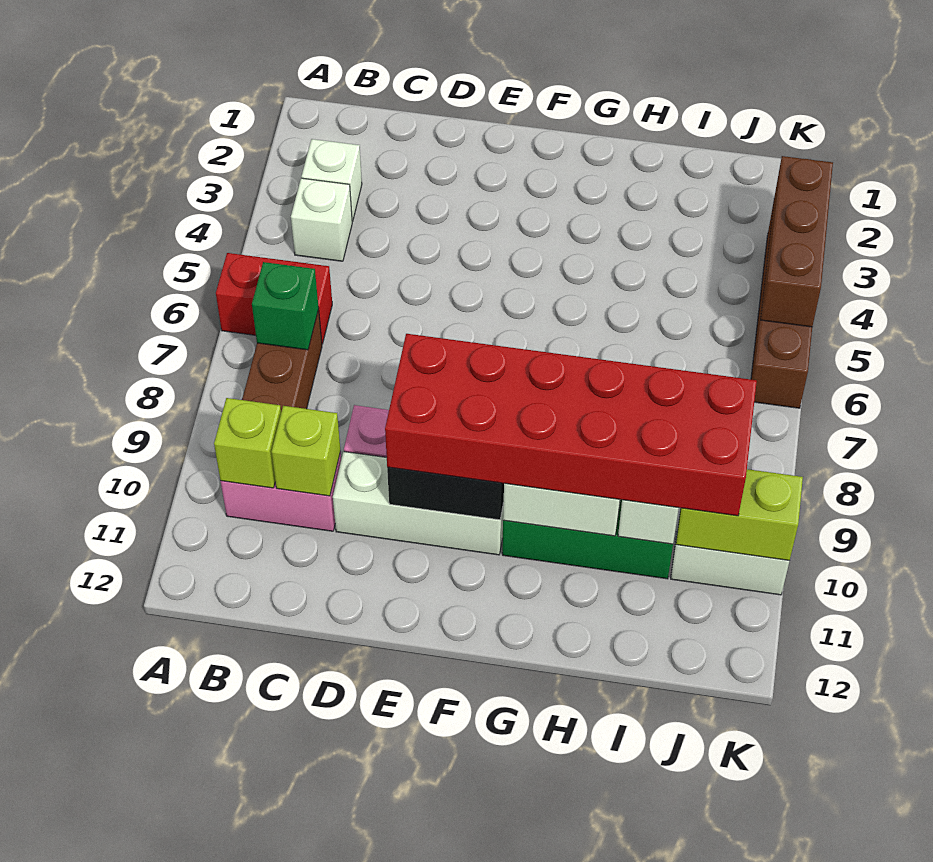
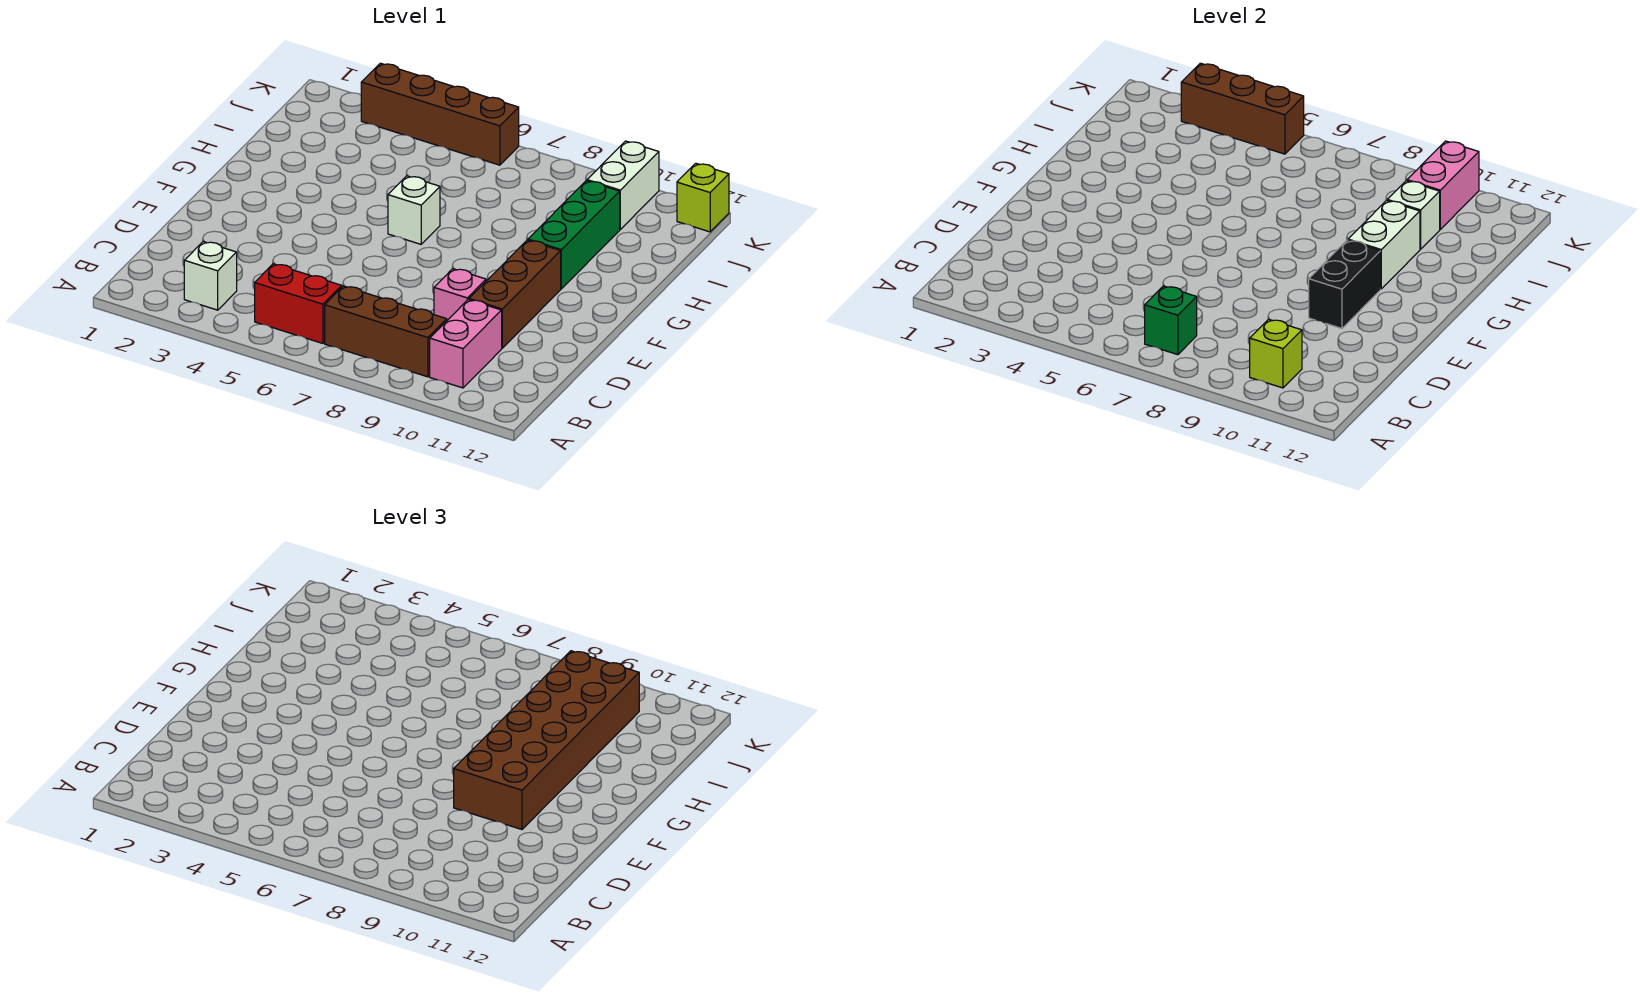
red 1x2 brick [216,253,332,344] -> red 1x2 brick turned to [255,264,342,343]
white 1x1 brick [291,178,352,261] -> white 1x1 brick moved to [388,176,440,244]
lime 1x1 brick [271,406,340,496] -> lime 1x1 brick moved to [677,163,729,232]
white 1x3 brick [333,452,504,555] -> brown 1x3 brick [469,240,561,348]
red 2x6 brick [385,334,757,516] -> brown 2x6 brick [454,651,639,829]
lime 1x2 brick [676,469,803,561] -> pink 1x2 brick [1407,141,1479,229]

